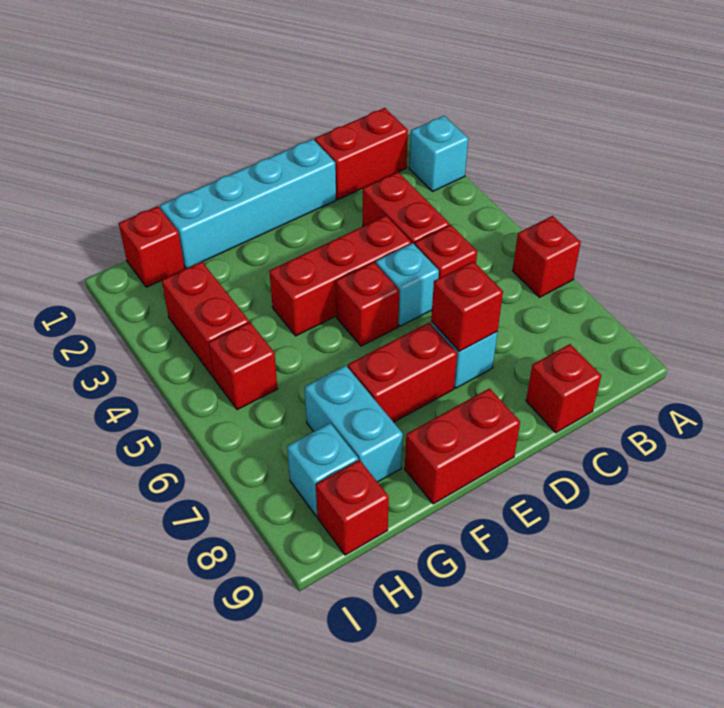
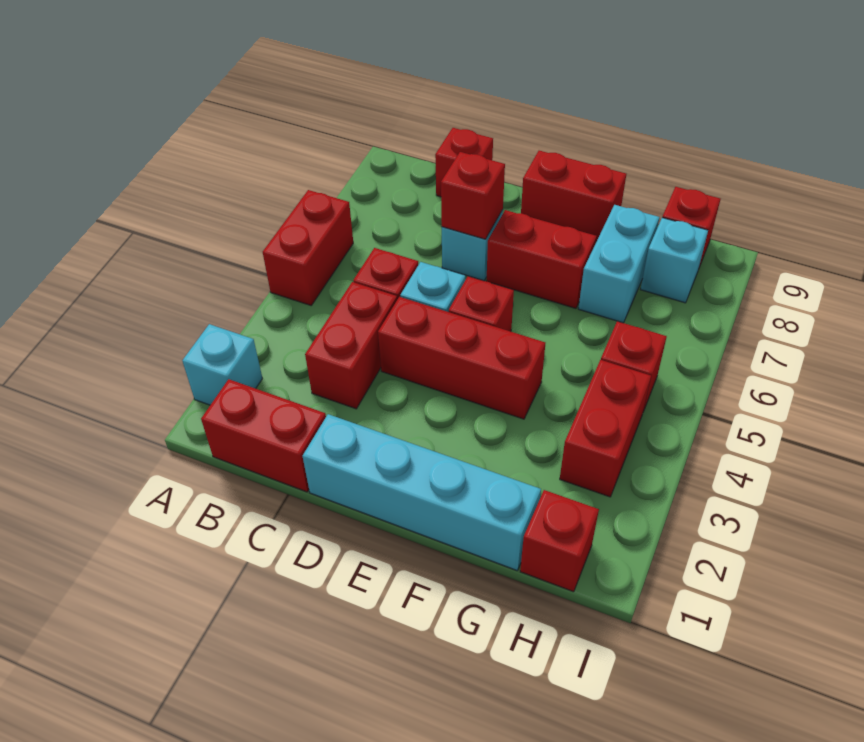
red 1x1 brick [513,216,581,297] -> red 1x2 brick [263,190,353,305]

